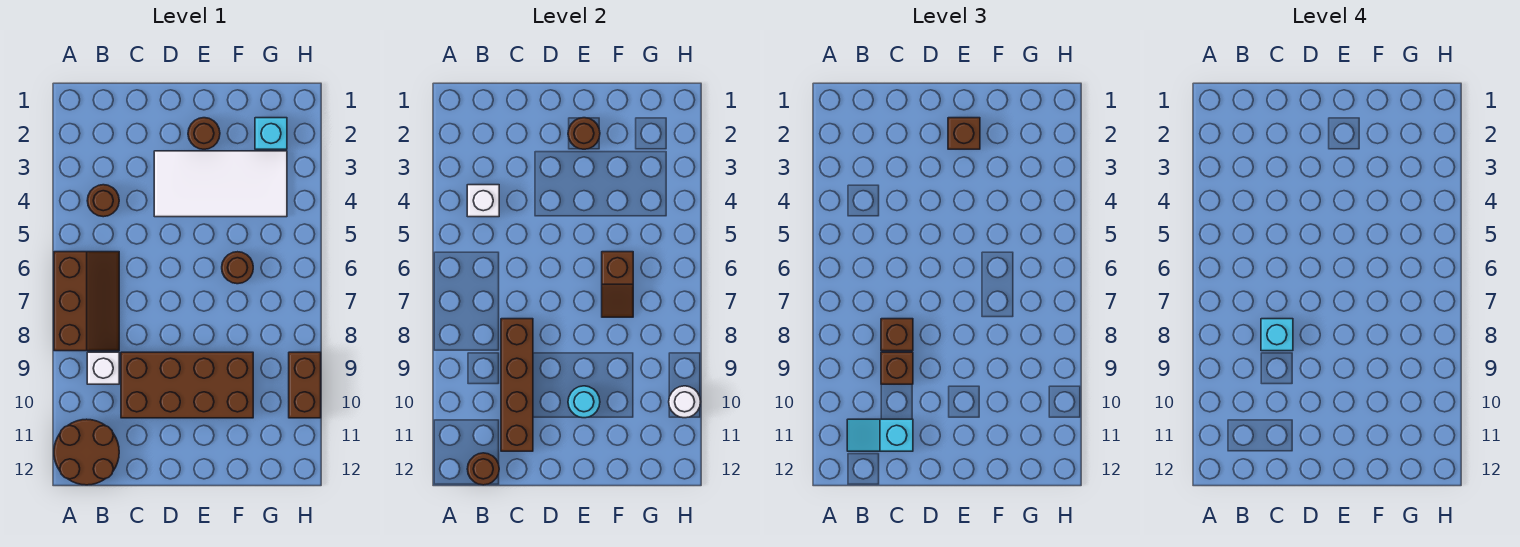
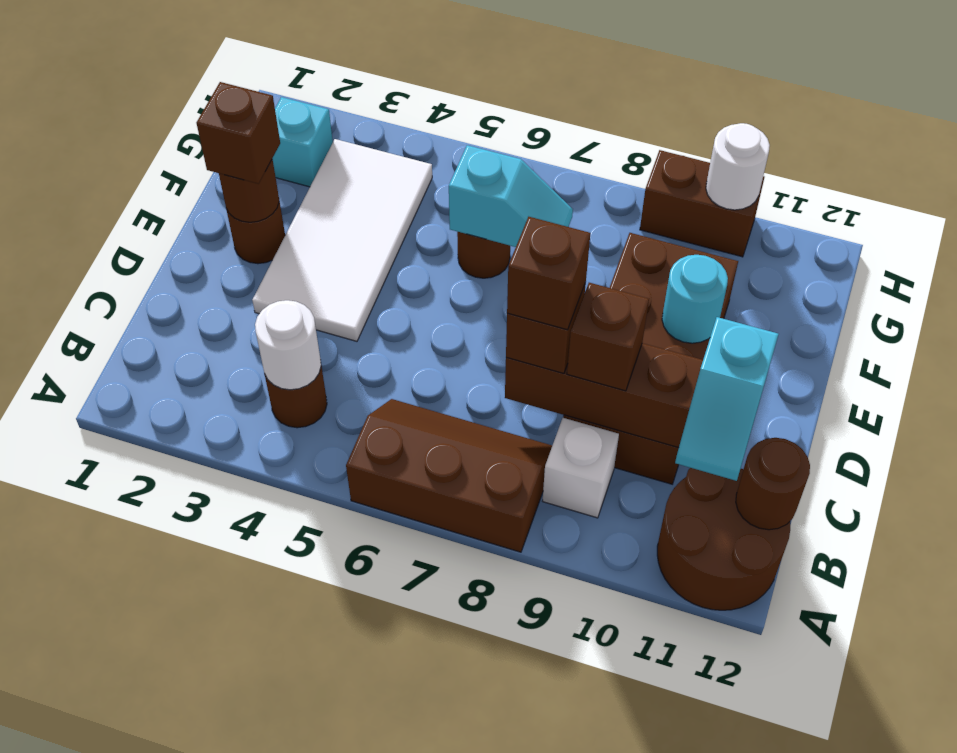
white 1x1 brick [467,185,499,217] -> white 1x1 round brick [255,300,321,390]
cyan 1x1 brick [1261,319,1293,351] -> brown 1x1 brick [507,217,590,330]
brown 1x2 slope [602,252,633,317] -> cyan 1x2 slope [449,145,573,247]

